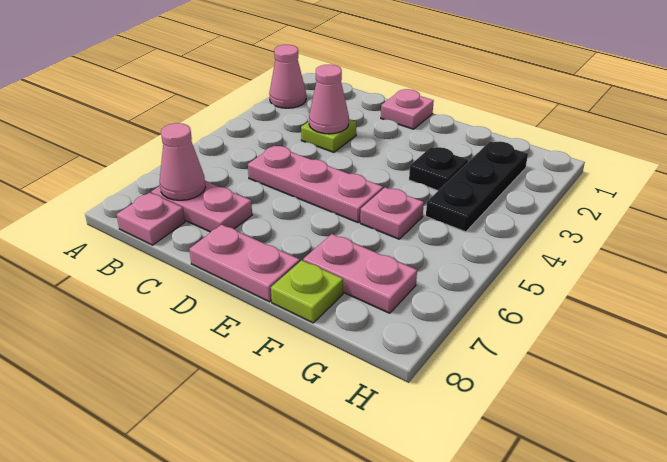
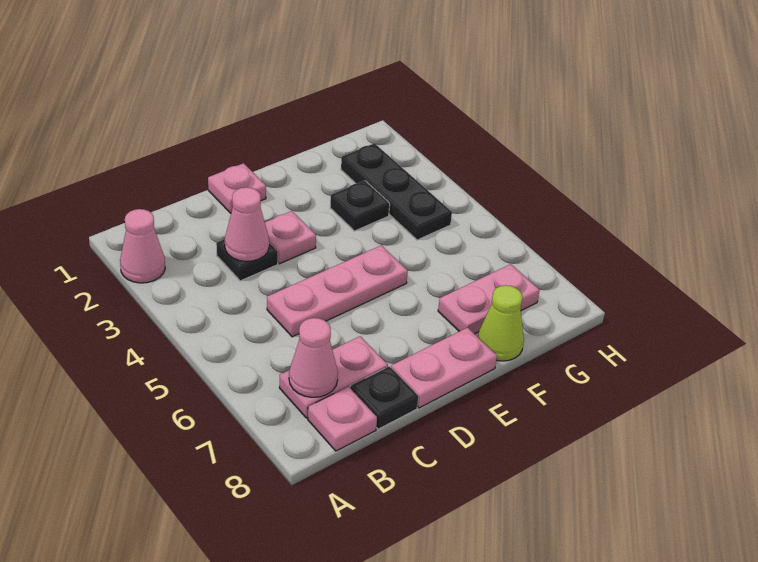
lime 1x1 plate [301,119,356,152] -> black 1x1 plate [216,239,278,281]
none -> black 1x1 plate [350,366,418,429]
pink 1x1 plate [360,187,424,239] -> pink 1x1 plate moved to [265,211,316,264]
lime 1x1 plate [271,260,343,323] -> lime 1x1 cone [478,285,524,361]

